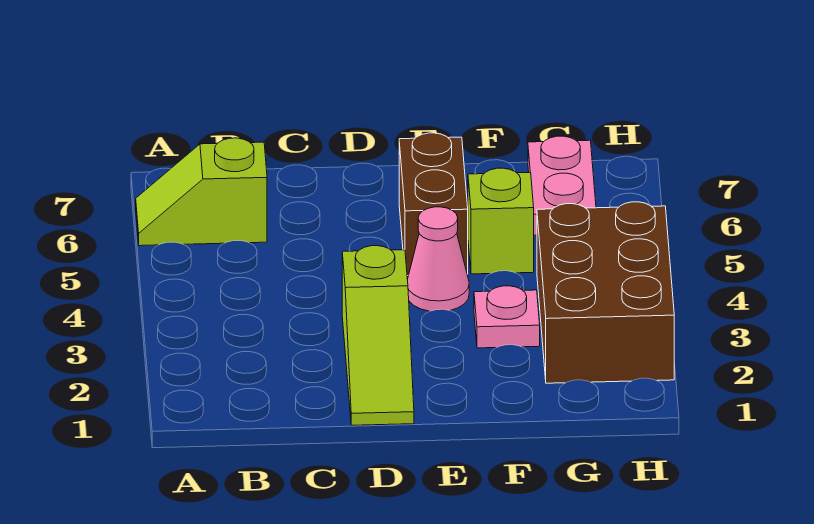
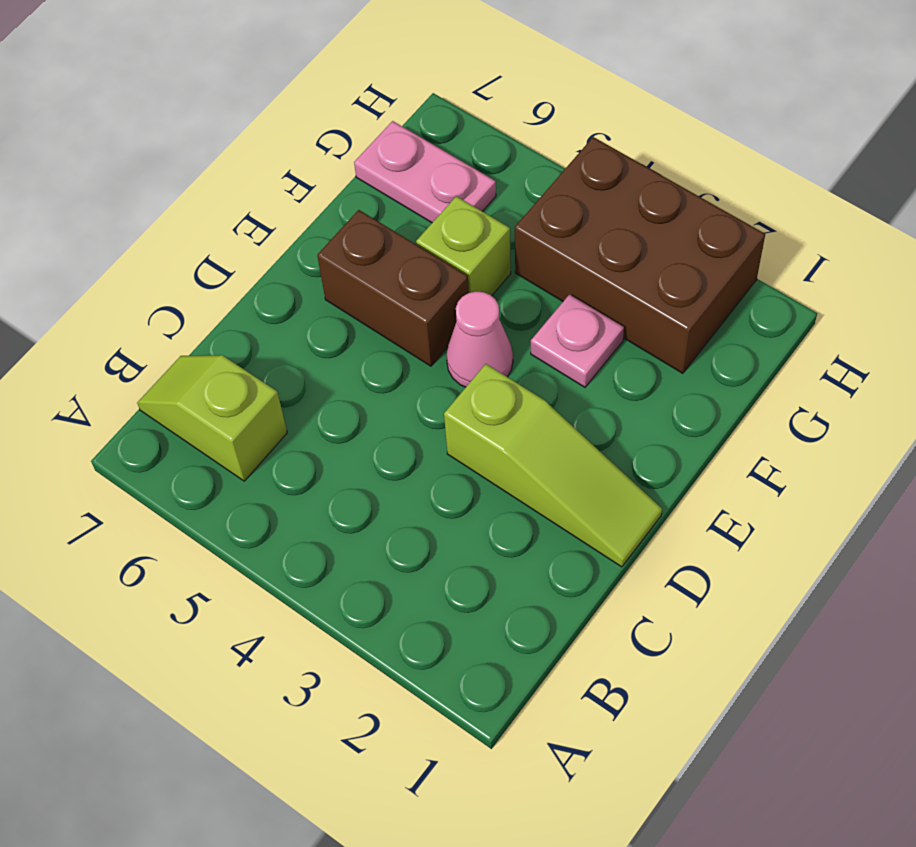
lime 1x2 slope [136,138,267,246] -> lime 1x2 slope turned to [137,355,287,481]

